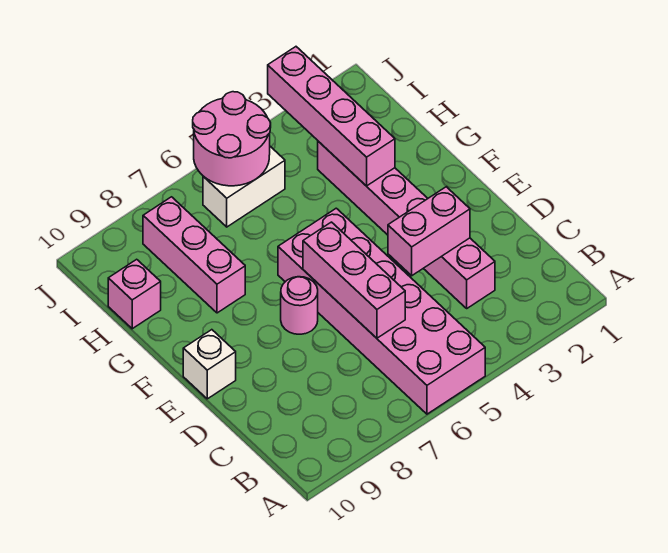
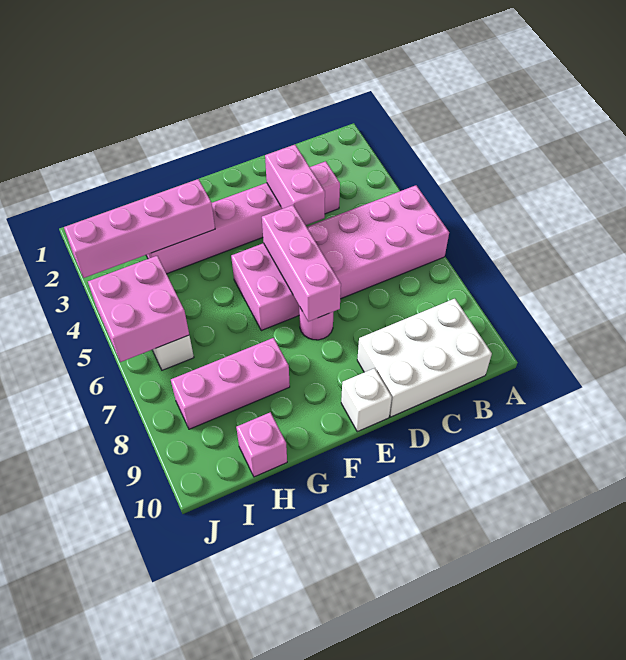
none -> white 2x3 brick [357,299,492,417]
pink 1x3 brick [303,222,405,338] -> pink 1x3 brick turned to [262,205,341,322]
pink 2x2 round brick [193,92,271,186] -> pink 2x2 brick [88,256,189,362]

